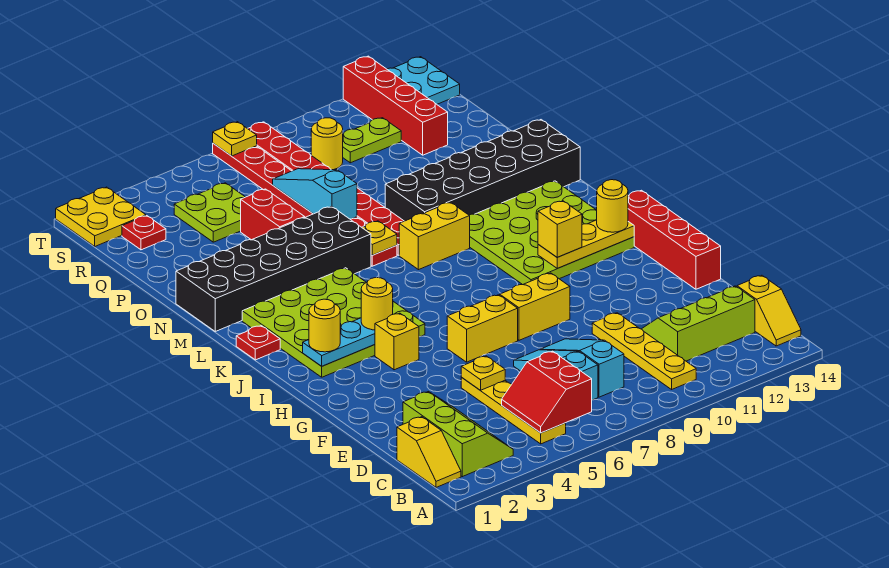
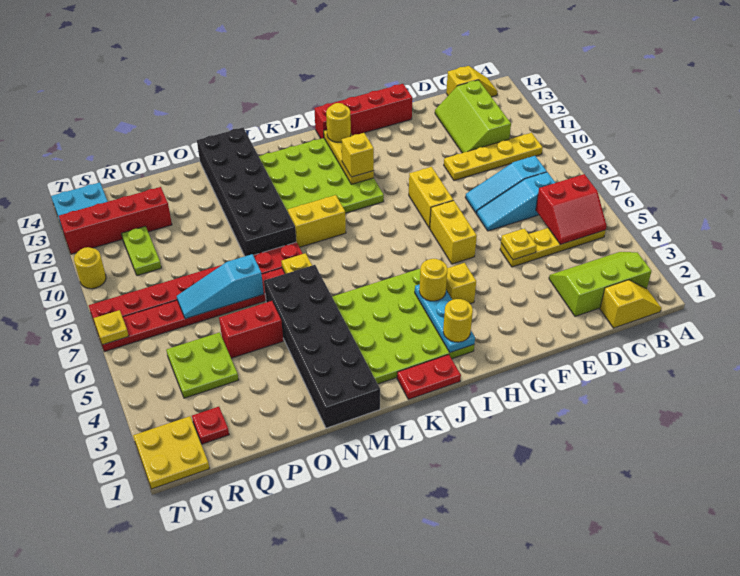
red 1x1 plate [236,326,280,360] -> red 1x2 plate [397,355,461,400]
yellow 1x2 brick [399,202,470,270] -> yellow 1x2 brick turned to [288,195,346,247]
yellow 1x1 round brick [311,118,343,170] -> yellow 1x1 round brick moved to [74,247,106,289]

